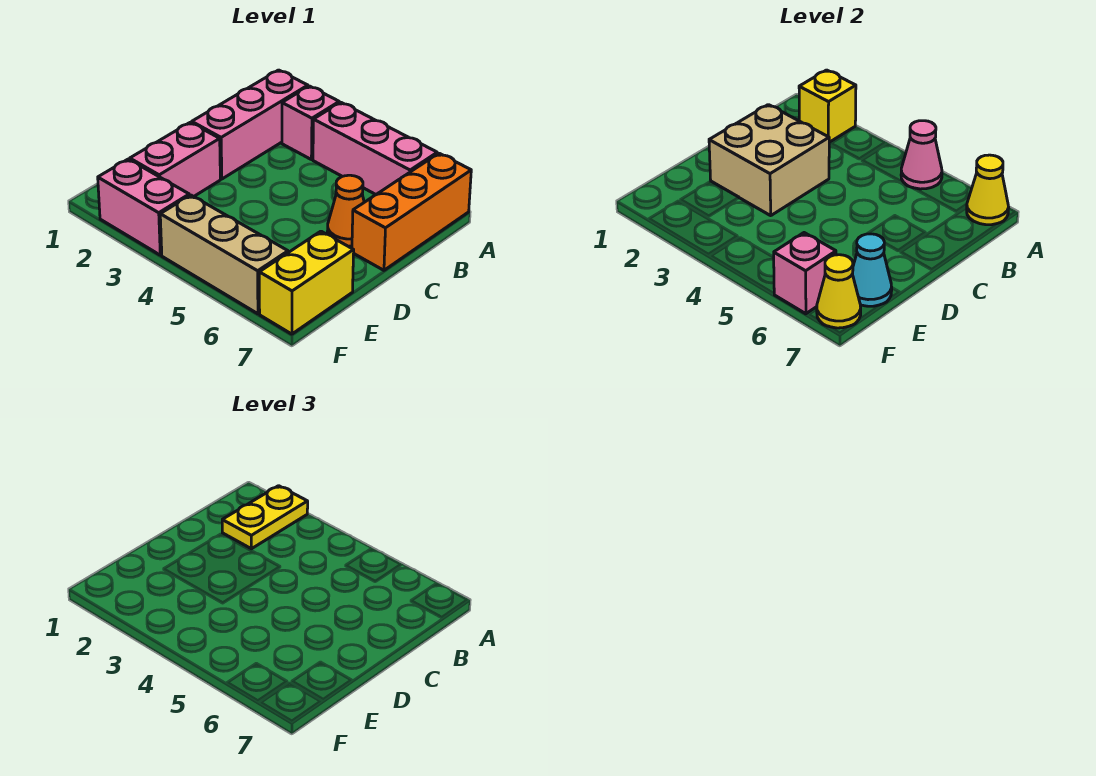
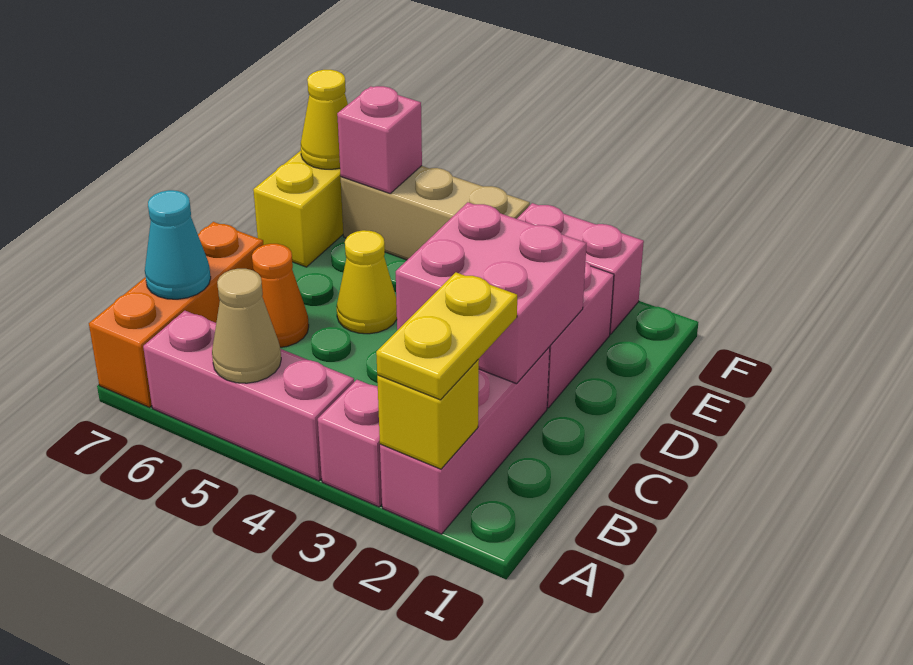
pink 1x1 cone [901,121,942,189] -> tan 1x1 cone [212,269,281,383]
yellow 1x1 cone [967,155,1009,225] -> yellow 1x1 cone moved to [337,230,397,334]
tan 2x2 brick [709,105,829,216] -> pink 2x2 brick [396,202,587,384]
cyan 1x1 cone [853,234,892,306] -> cyan 1x1 cone moved to [145,190,211,299]

